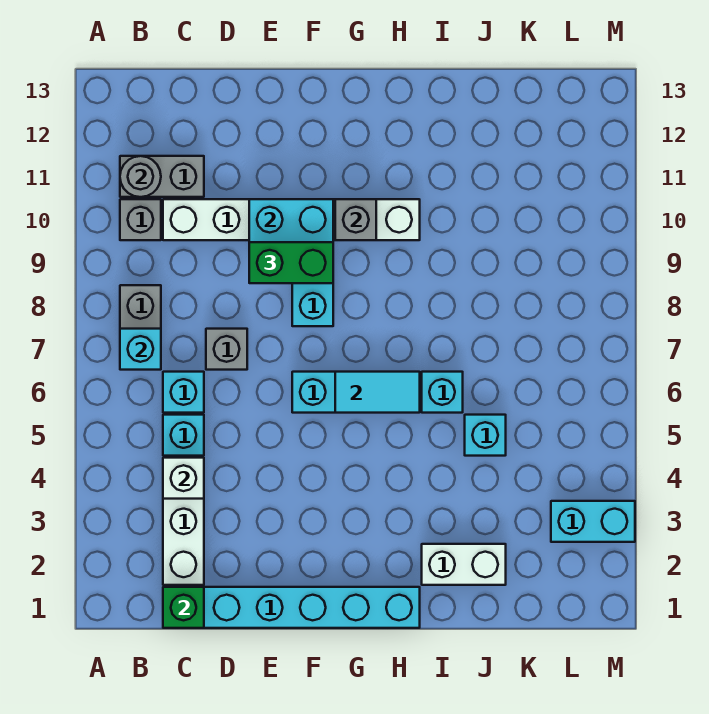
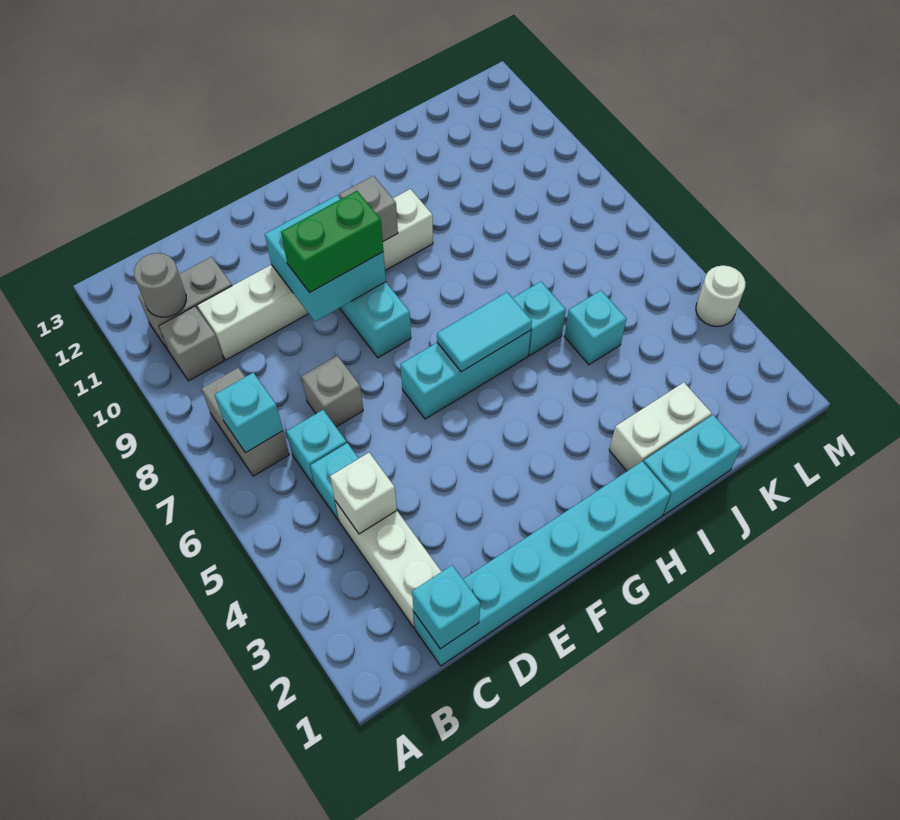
green 1x1 brick [163,587,204,628] -> cyan 1x1 brick [412,565,480,649]
cyan 1x2 brick [551,501,635,542] -> cyan 1x2 brick moved to [644,415,742,515]
none -> white 1x1 round brick [696,265,746,326]

